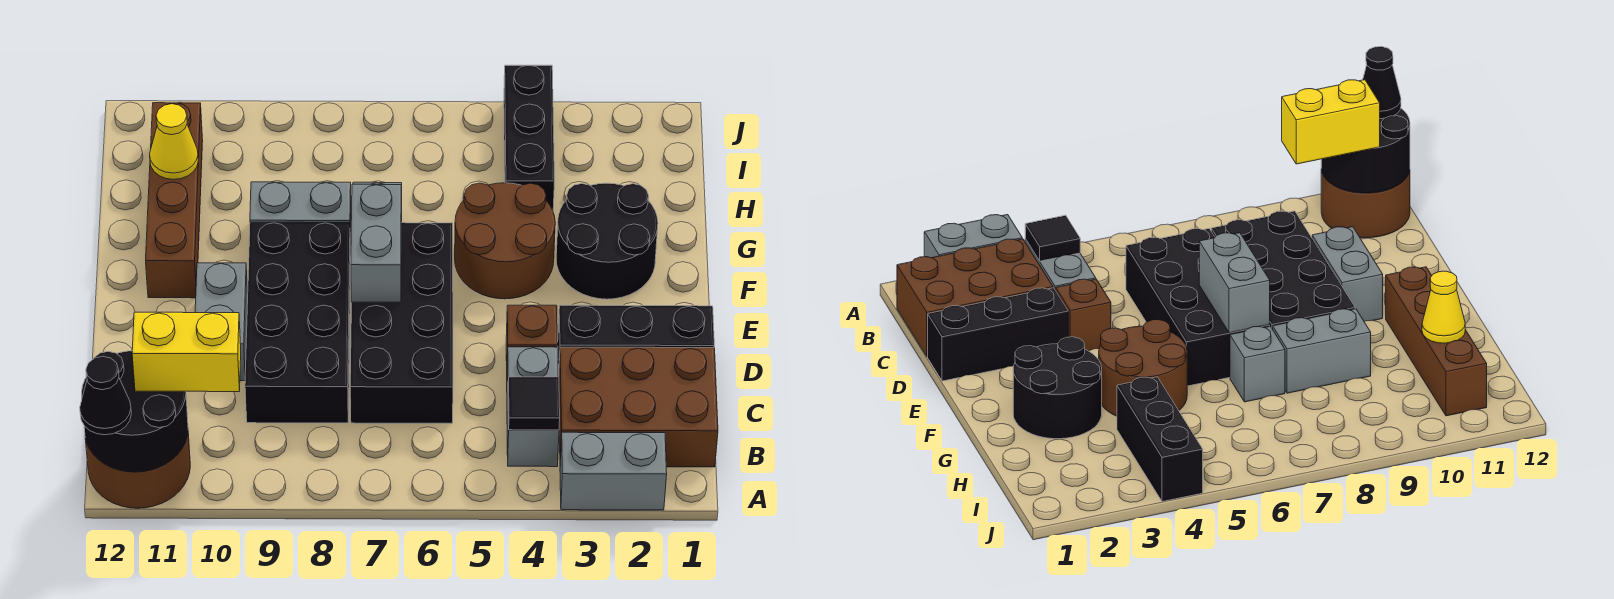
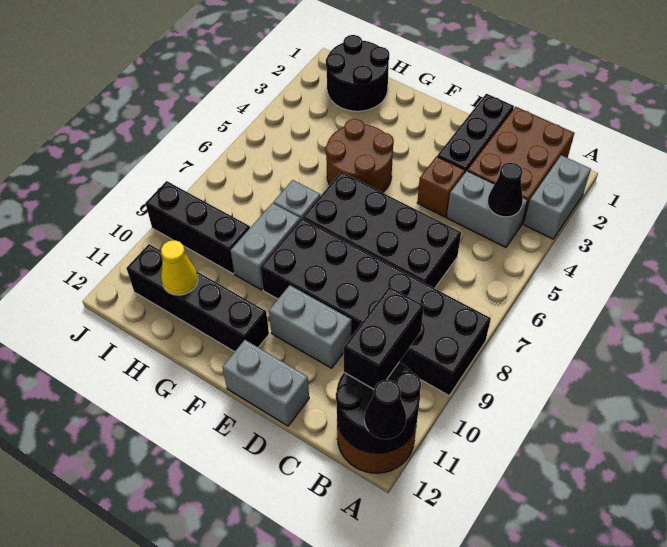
black 1x1 tile [508,377,560,430] -> black 1x1 cone [488,163,523,217]
yellow 1x2 brick [132,312,241,392] -> black 1x2 brick [344,287,424,389]
black 2x4 brick [245,222,351,423] -> black 2x6 brick [260,218,491,395]
grey 1x2 brick [351,184,402,302] -> grey 1x2 brick moved to [222,340,309,426]
black 2x2 round brick [556,183,658,299] -> black 2x2 round brick moved to [326,35,389,111]
brown 1x4 brick [146,103,203,298] -> black 1x4 brick [126,244,269,352]
black 1x3 brick [504,65,555,210] -> black 1x3 brick moved to [145,181,250,274]

